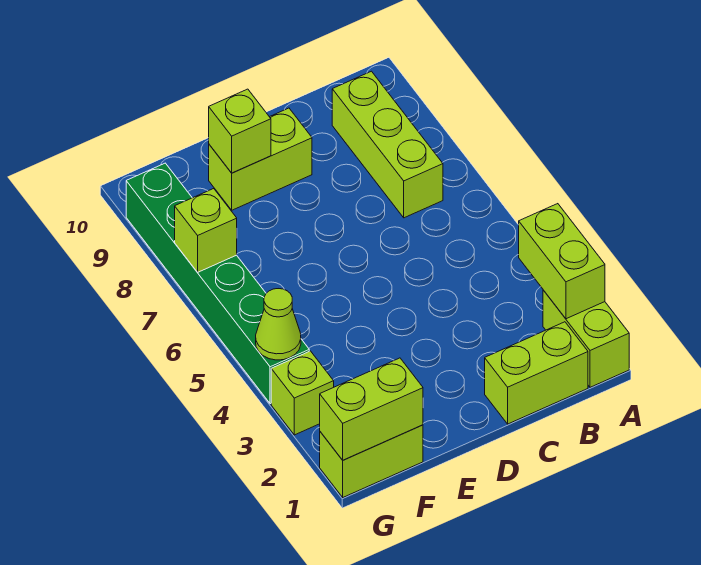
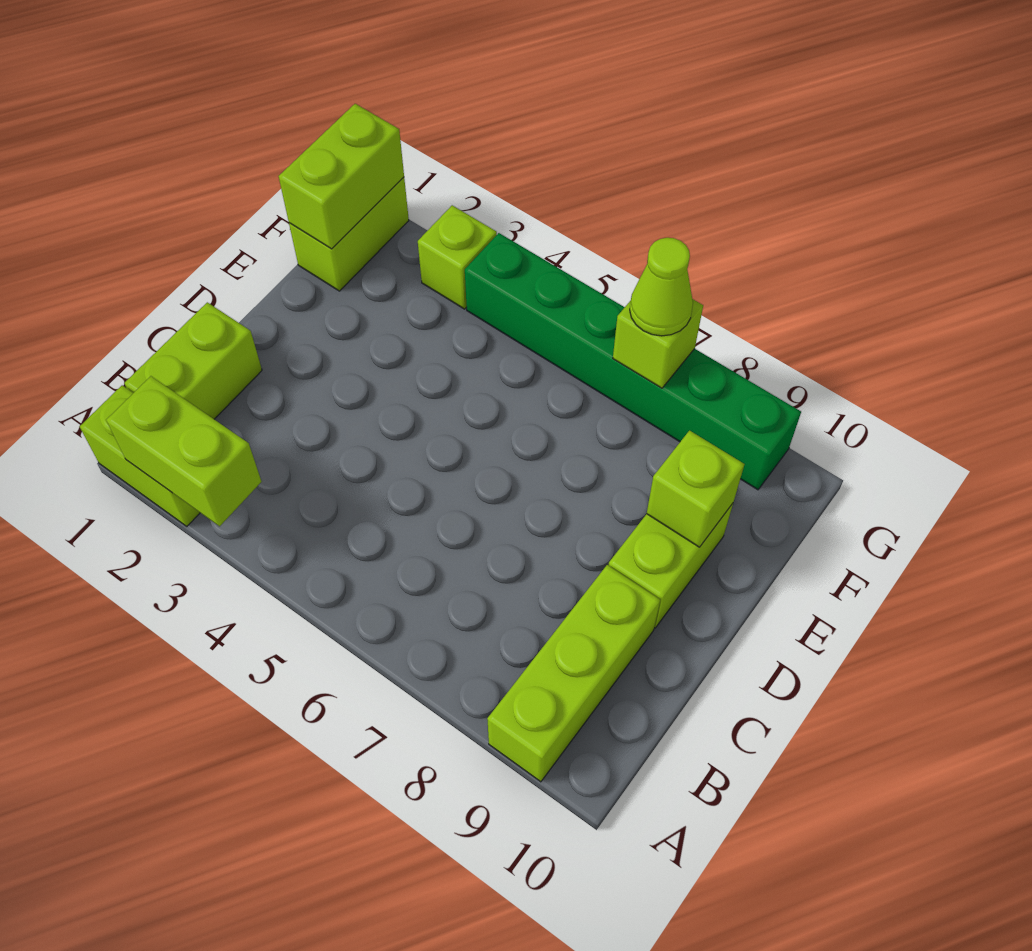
lime 1x3 brick [332,71,443,218] -> lime 1x3 brick turned to [487,565,660,782]
lime 1x1 cone [256,289,301,360] -> lime 1x1 cone moved to [630,238,693,336]

